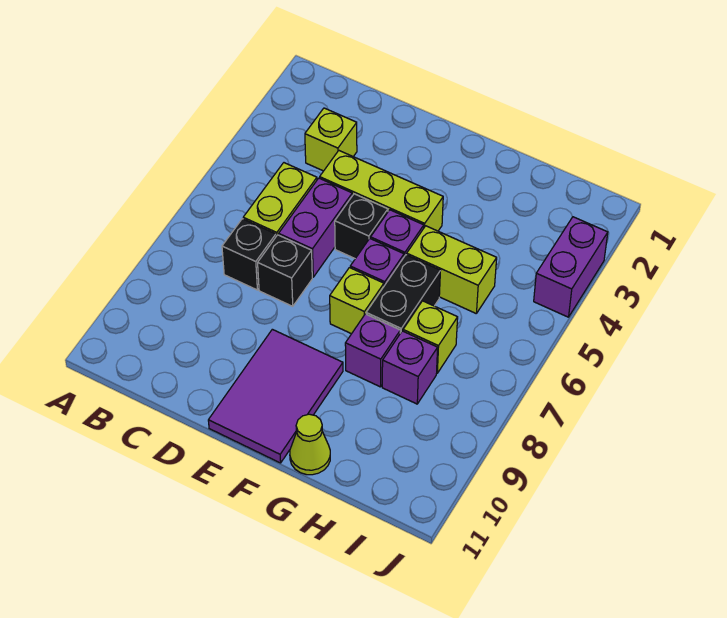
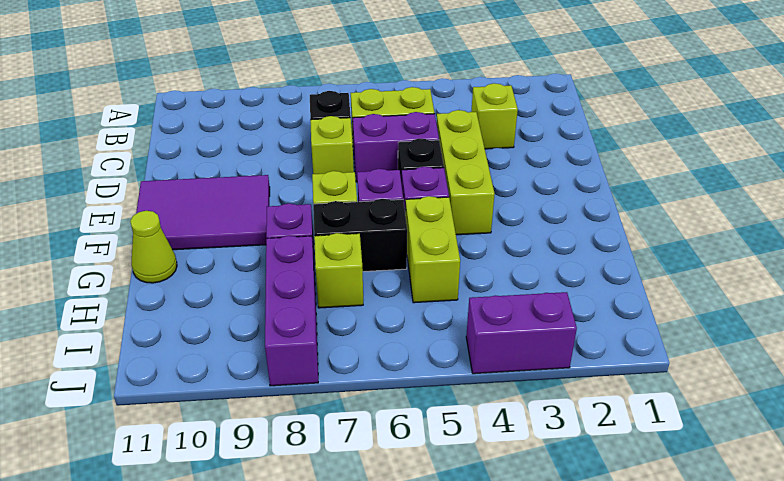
black 1x1 brick [258,235,312,306] -> lime 1x1 brick [310,116,354,174]
purple 1x1 brick [382,331,438,404] -> purple 1x3 brick [265,236,318,386]

